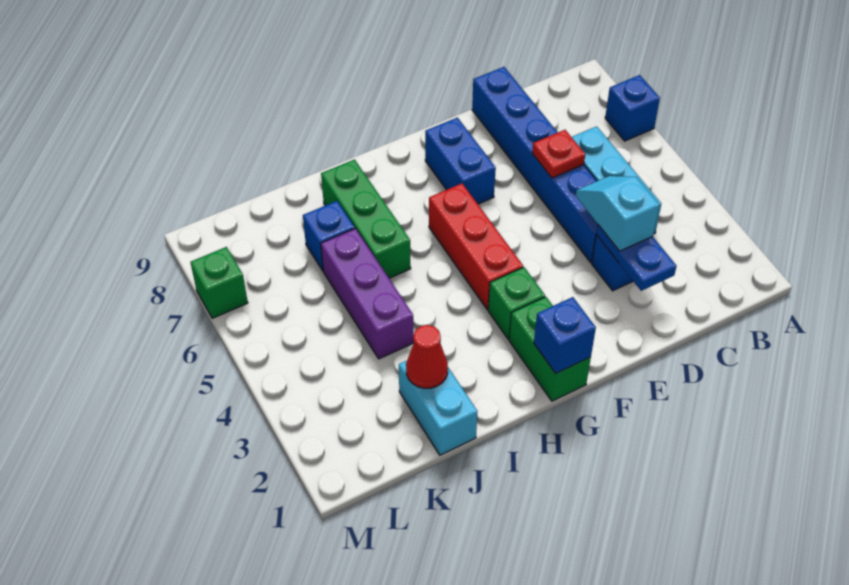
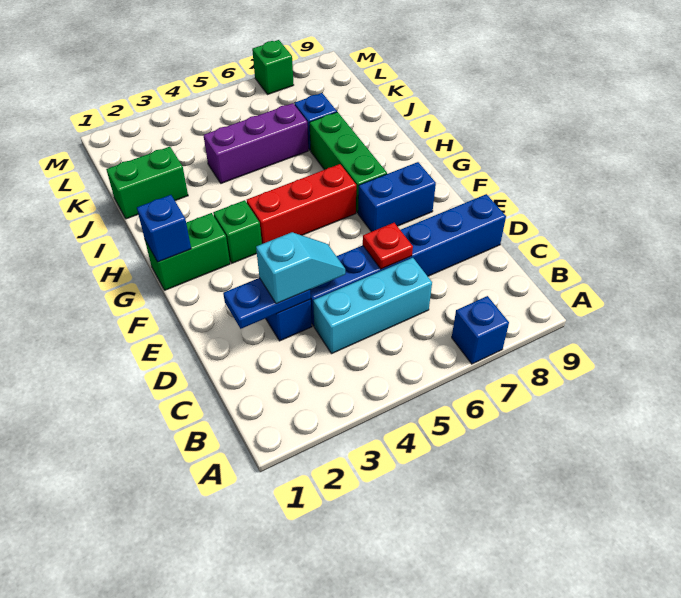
green 1x3 brick [321,160,411,278] -> green 1x3 brick turned to [310,112,387,213]
cyan 1x2 brick [399,361,478,455] -> green 1x2 brick [106,147,188,219]
red 1x1 cone [406,325,448,388] -> none

